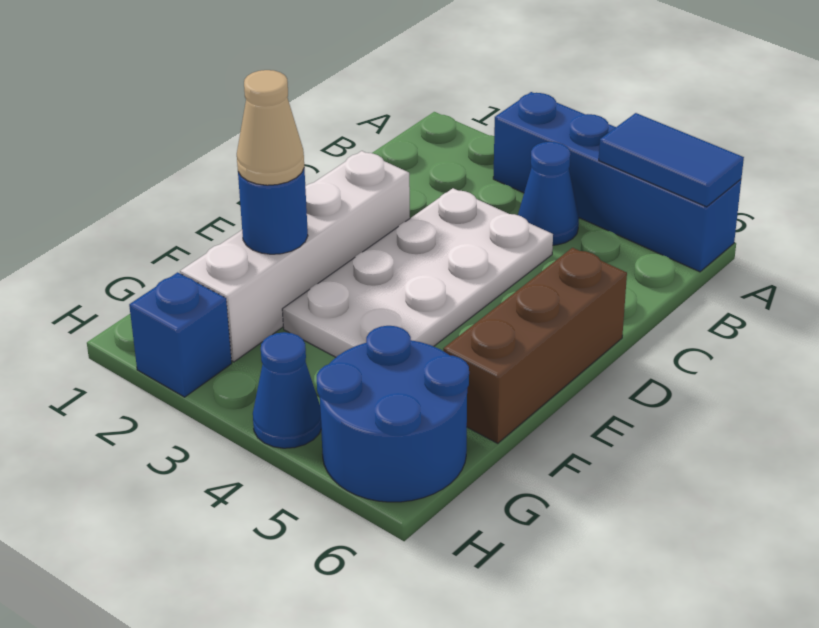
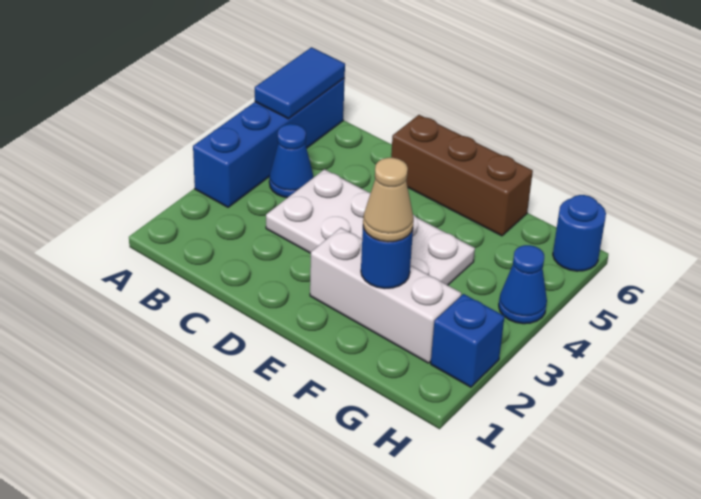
white 1x4 brick [180,151,410,362] -> white 1x3 brick [310,228,461,363]
blue 2x2 round brick [317,326,469,502] -> blue 1x1 round brick [553,195,606,271]

